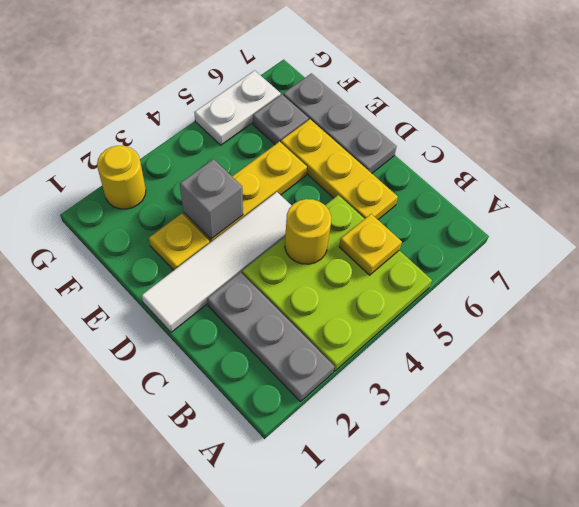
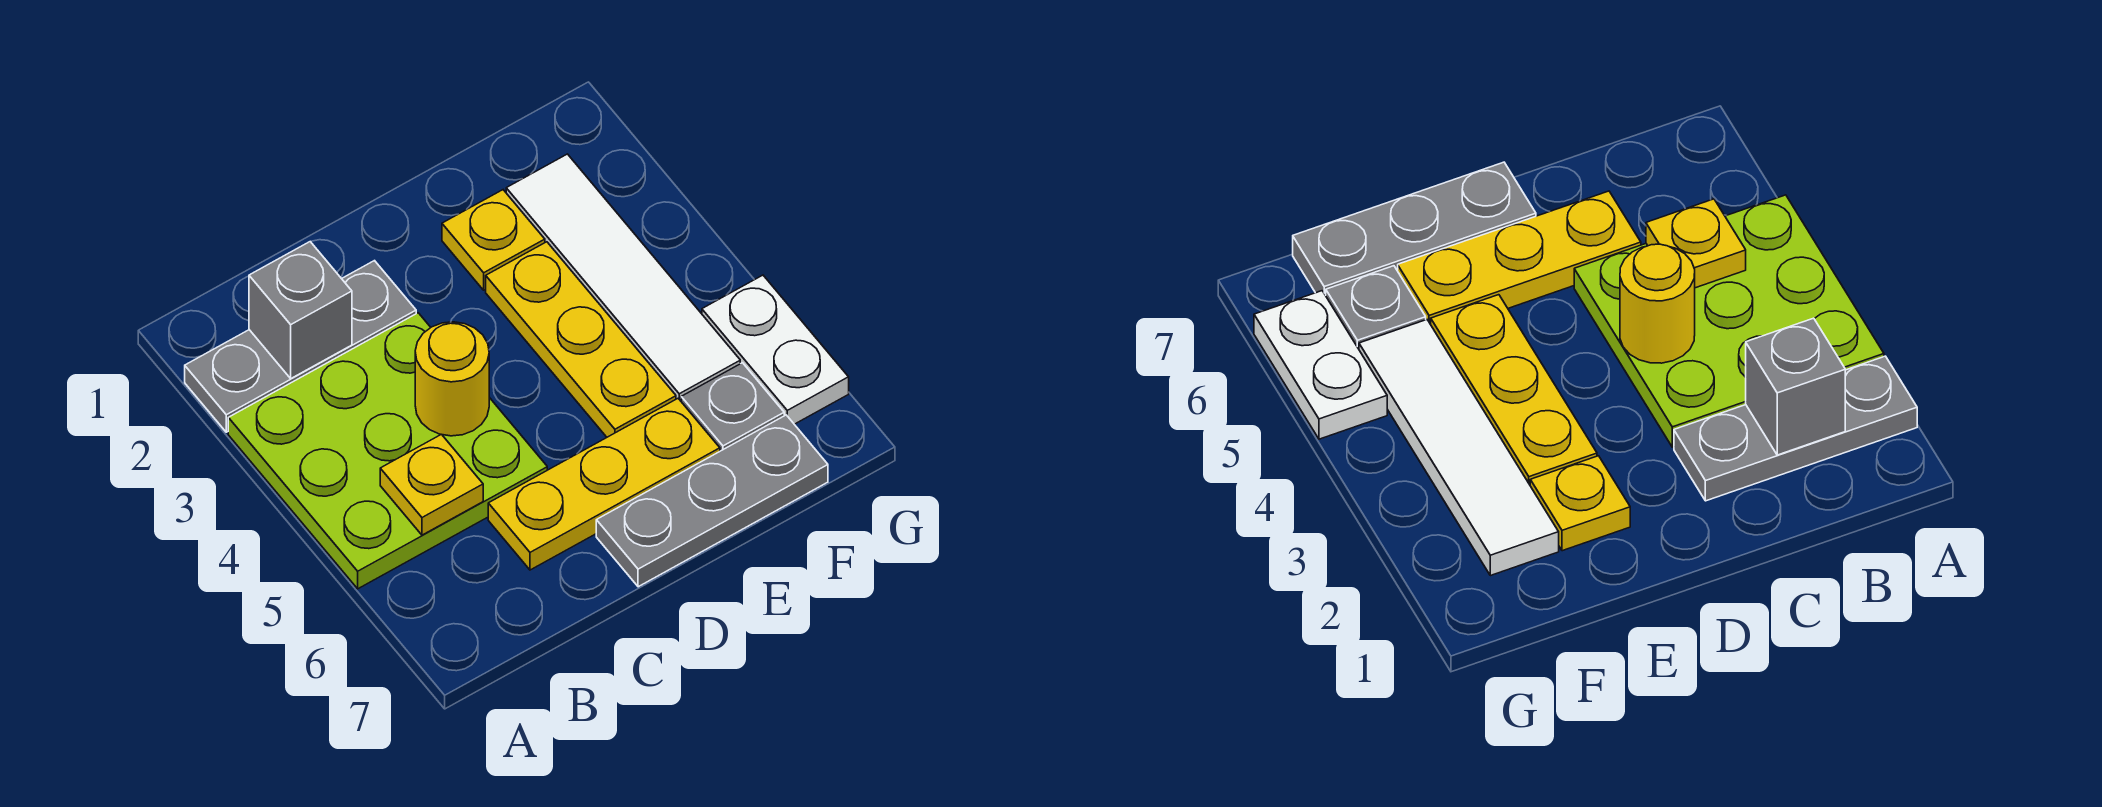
white 1x4 tile [141,192,292,332] -> white 1x4 tile moved to [506,154,740,401]
grey 1x1 brick [180,159,243,239] -> grey 1x1 brick moved to [249,242,352,378]
yellow 1x1 round brick [97,146,146,209] -> none

